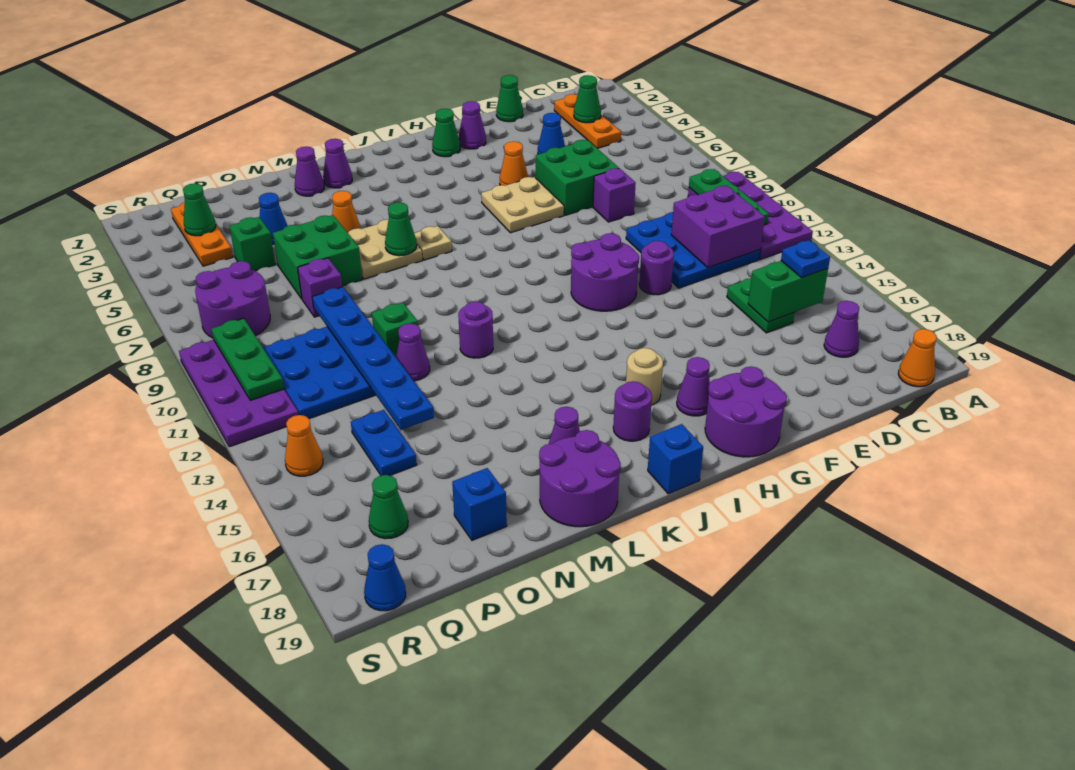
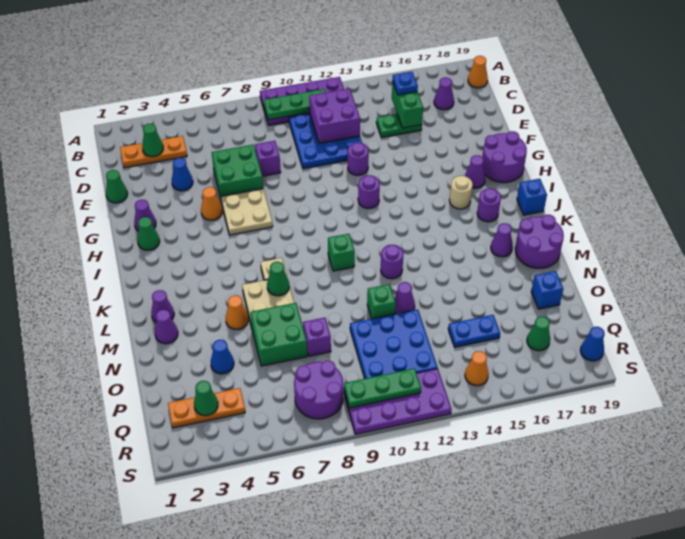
purple 2x2 round brick [571,233,639,311] -> purple 1x1 round brick [358,175,380,208]
blue 1x6 plate [312,287,434,430] -> none
green 1x1 brick [229,217,275,271] -> green 1x1 brick moved to [328,234,355,271]

